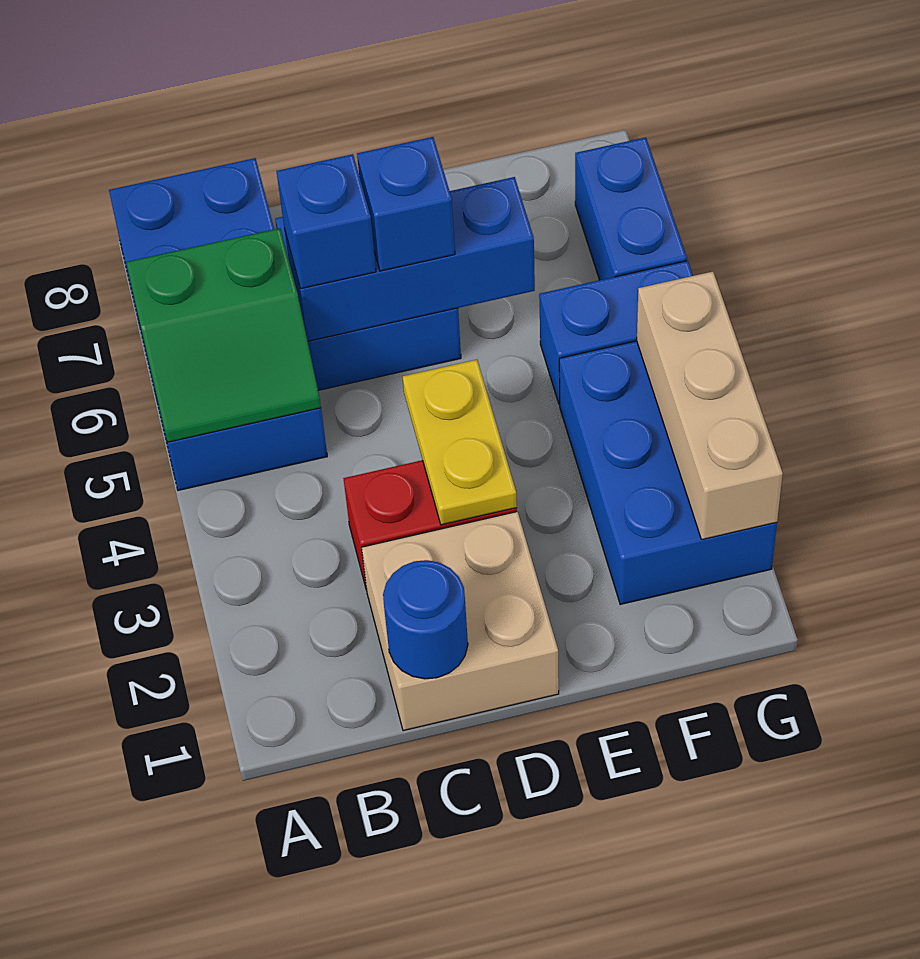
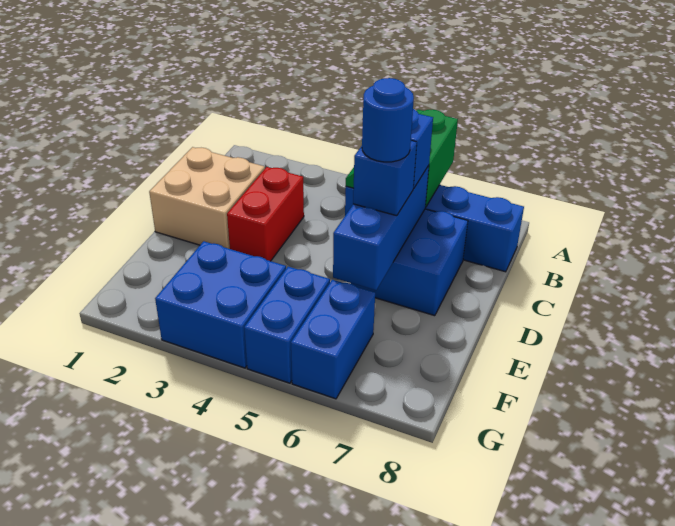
blue 2x4 brick [109,158,327,490] -> blue 1x4 brick [345,185,524,272]
blue 1x1 round brick [383,560,468,679] -> blue 1x1 round brick moved to [362,78,414,162]
yellow 1x2 plate [403,360,517,525] -> none
blue 2x3 brick [559,341,777,605] -> blue 2x2 brick [155,241,286,368]
tan 1x3 brick [637,272,783,539] -> none
blue 1x2 brick [575,137,687,280] -> blue 1x2 brick turned to [291,280,375,399]

